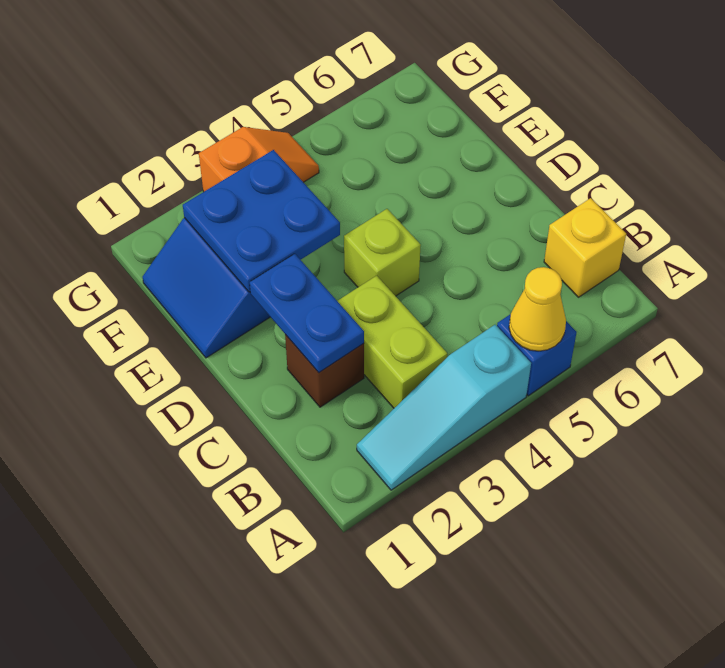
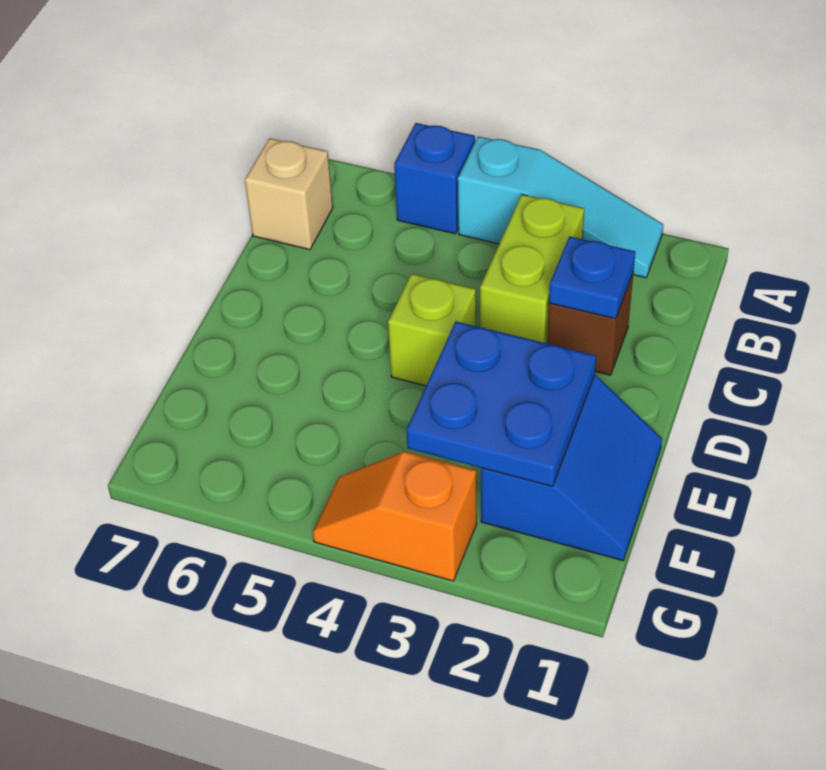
yellow 1x1 cone [509,267,566,351] -> none
yellow 1x1 brick [544,198,626,297] -> tan 1x1 brick [245,138,333,250]
blue 1x2 plate [250,254,364,373] -> blue 1x1 plate [549,236,635,319]

